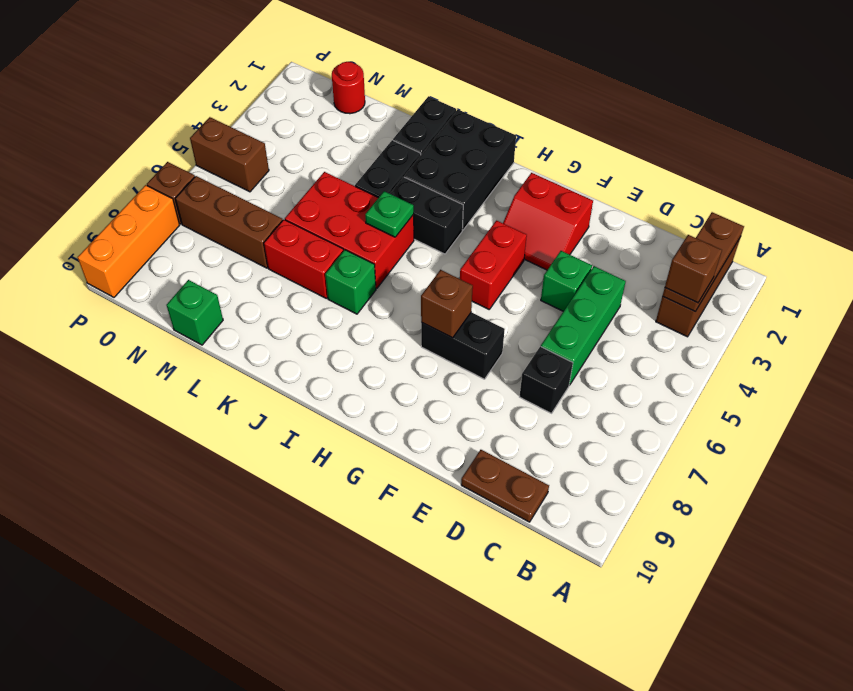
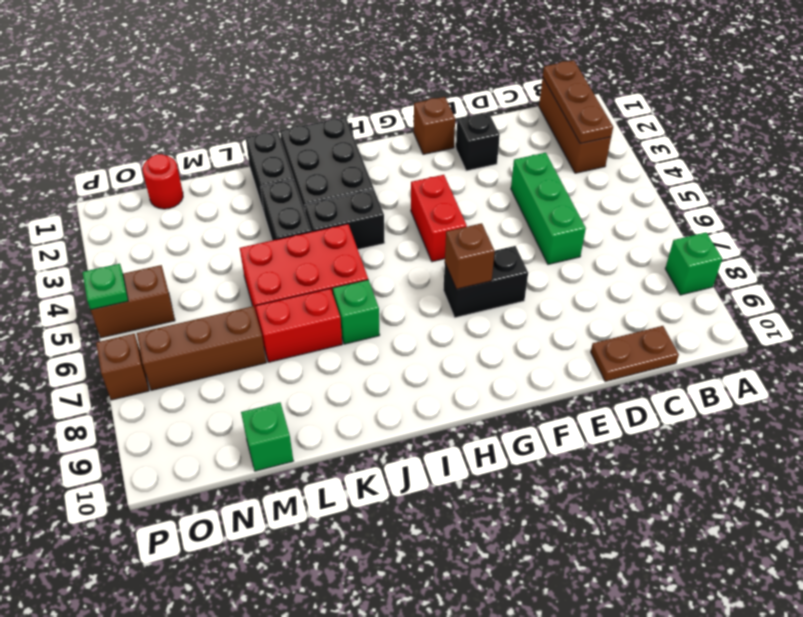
brown 1x1 brick [665,235,722,303] -> brown 1x1 brick moved to [414,97,455,154]
black 1x1 brick [520,346,573,413] -> black 1x1 brick moved to [456,113,500,171]
green 1x1 brick [541,251,592,311] -> green 1x1 brick moved to [665,232,722,295]
red 2x2 slope [503,173,593,270] -> none
green 1x1 plate [365,191,414,237] -> green 1x1 plate moved to [82,264,128,310]
orange 1x3 brick [78,185,180,297] -> none

